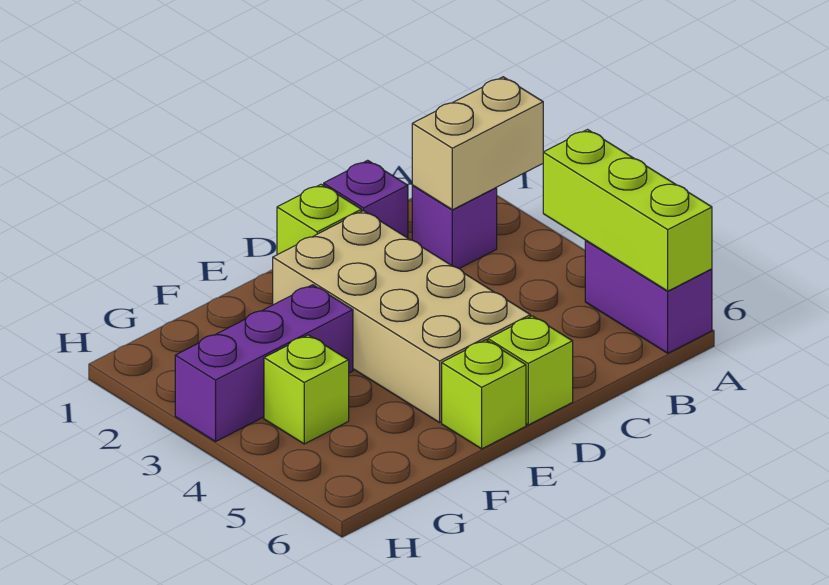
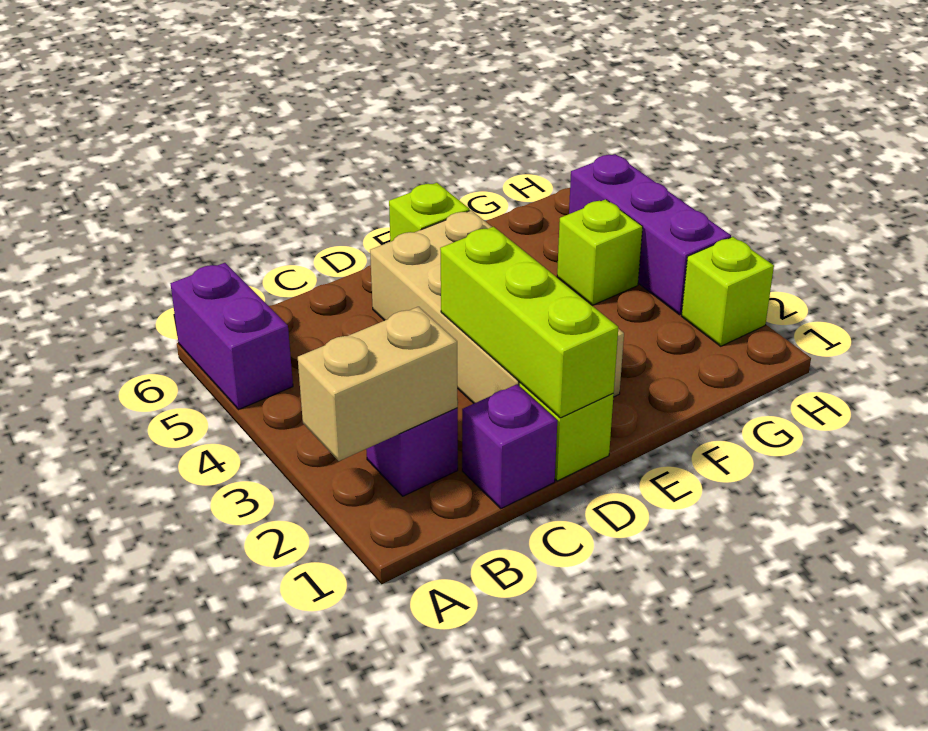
lime 1x3 brick [543,130,712,291] -> lime 1x3 brick moved to [440,227,618,418]
lime 1x1 brick [488,316,573,425] -> lime 1x1 brick moved to [681,237,774,346]
purple 1x3 brick [175,285,353,442] -> purple 1x3 brick turned to [569,154,731,315]

